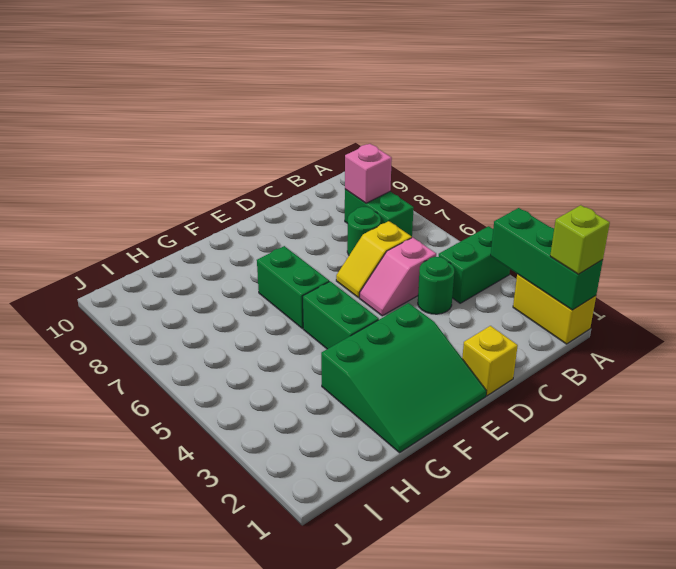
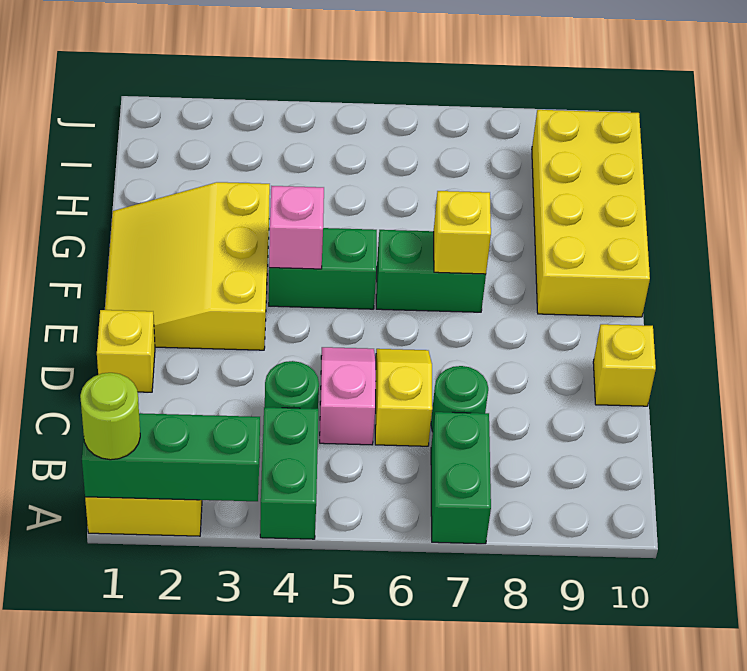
lime 1x1 brick [550,205,610,274] -> lime 1x1 round brick [80,373,140,460]
green 1x2 brick [345,189,414,237] -> green 1x2 brick turned to [431,412,491,544]
pink 1x1 brick [345,144,392,203] -> pink 1x1 brick moved to [269,186,324,269]
none -> yellow 1x1 brick [593,324,656,406]
green 3x3 slope [321,303,486,453] -> yellow 3x3 slope [105,182,270,350]
none -> yellow 1x1 brick [434,191,491,274]
none -> yellow 2x4 brick [532,110,650,317]

